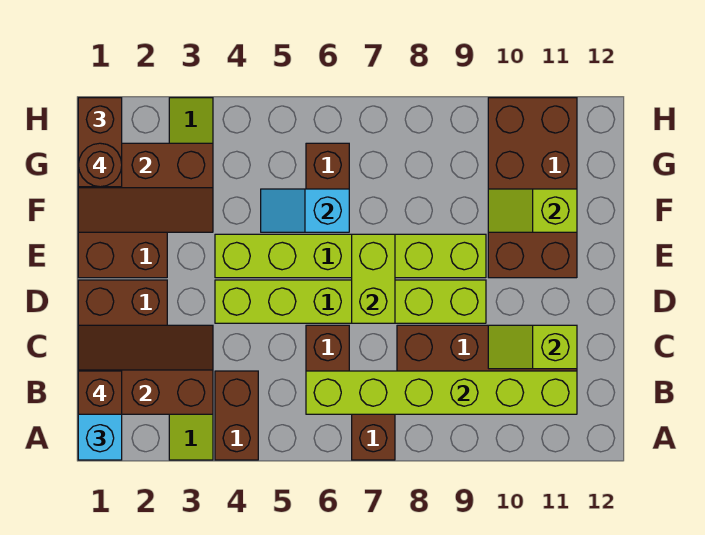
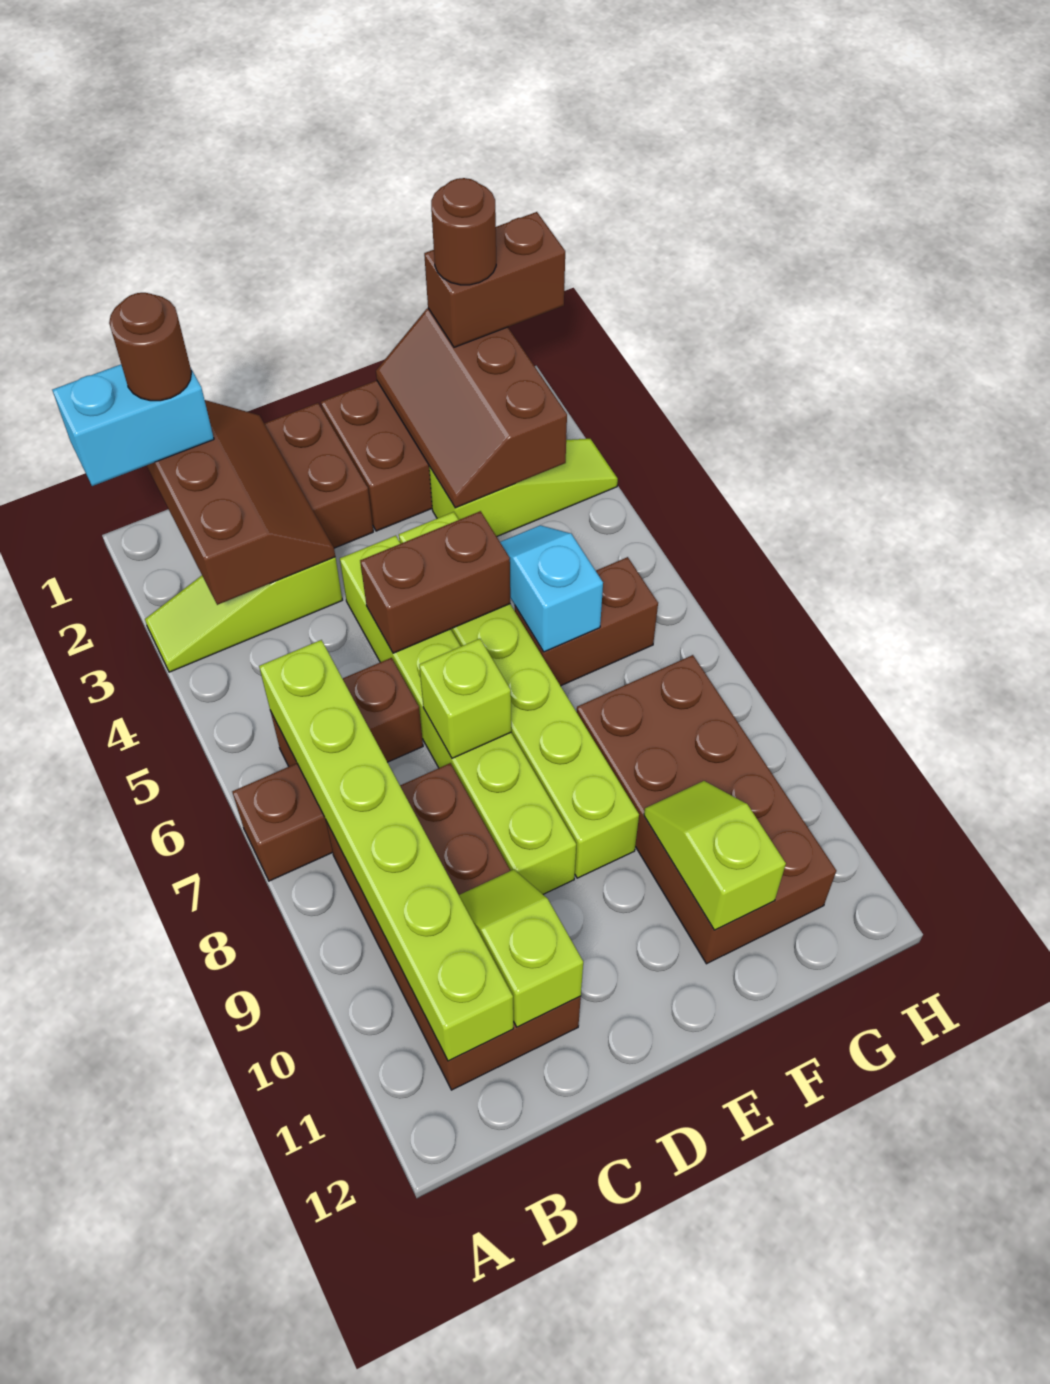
brown 1x2 brick [215,371,258,460] -> brown 1x2 brick moved to [360,511,510,653]
brown 1x1 brick [78,371,122,414] -> brown 1x1 round brick [109,293,191,401]
lime 1x2 brick [352,234,395,323] -> lime 1x1 brick [419,639,511,758]
brown 2x4 brick [488,98,577,278] -> brown 2x4 brick turned to [577,655,836,964]

